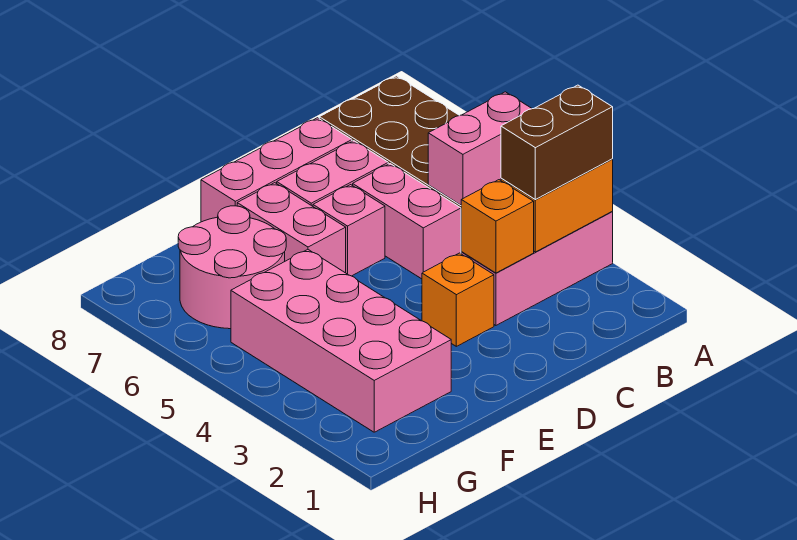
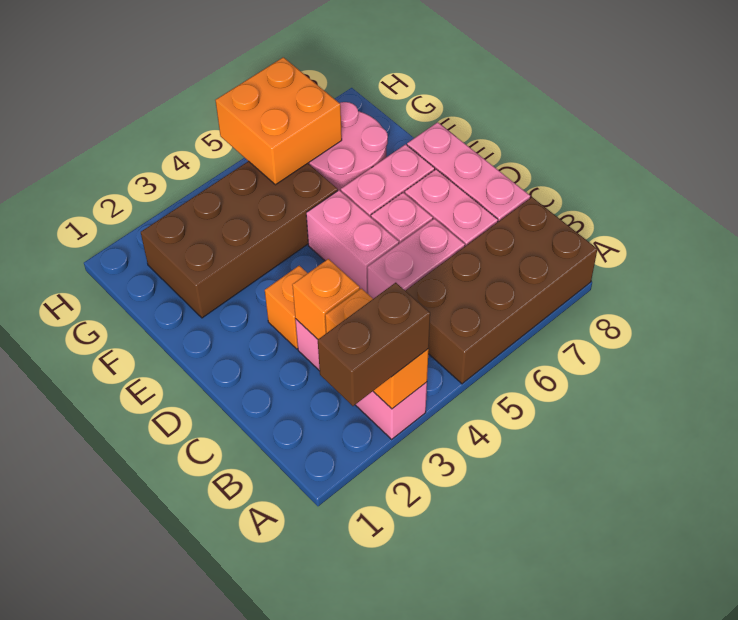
brown 1x2 brick [501,85,613,200] -> brown 1x2 brick turned to [318,283,430,406]
pink 1x2 brick [428,92,532,205] -> pink 1x2 brick moved to [306,190,399,294]
pink 2x4 brick [231,250,451,432] -> brown 2x4 brick [141,161,338,318]
none -> orange 2x2 brick [215,57,342,185]

